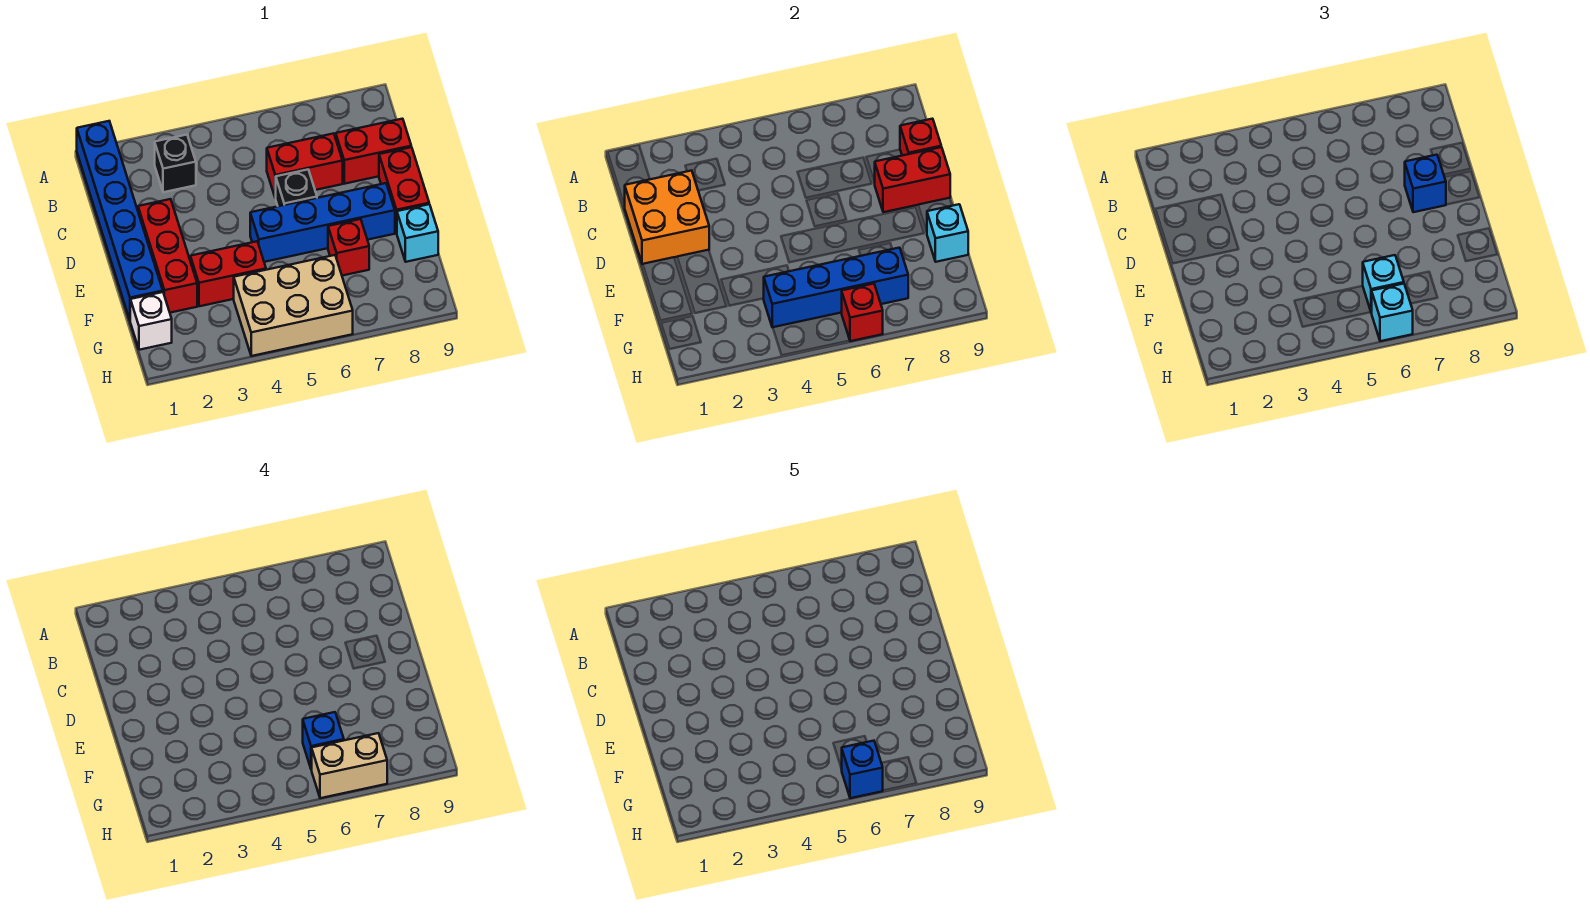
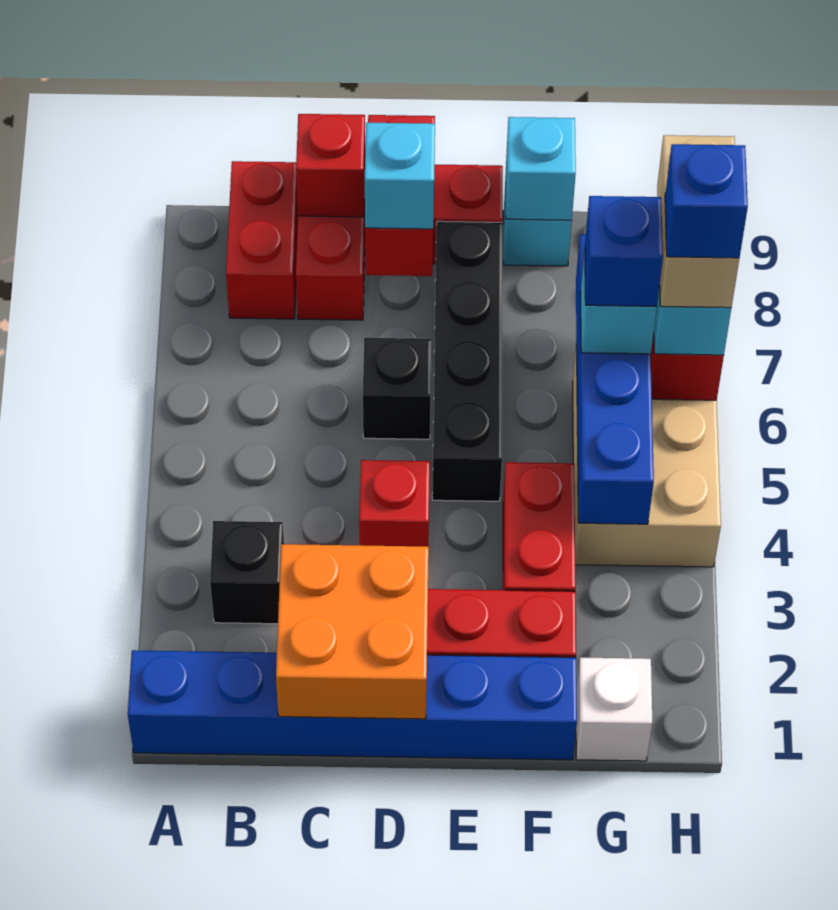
red 1x2 brick [267,133,343,198] -> red 1x2 brick moved to [226,161,298,319]
blue 1x1 brick [1405,155,1446,212] -> cyan 1x1 brick [365,123,435,229]
blue 1x4 brick [250,183,395,262] -> black 1x4 brick [432,221,503,501]
red 1x1 brick [328,219,369,276] -> red 1x1 brick moved to [359,460,430,547]

